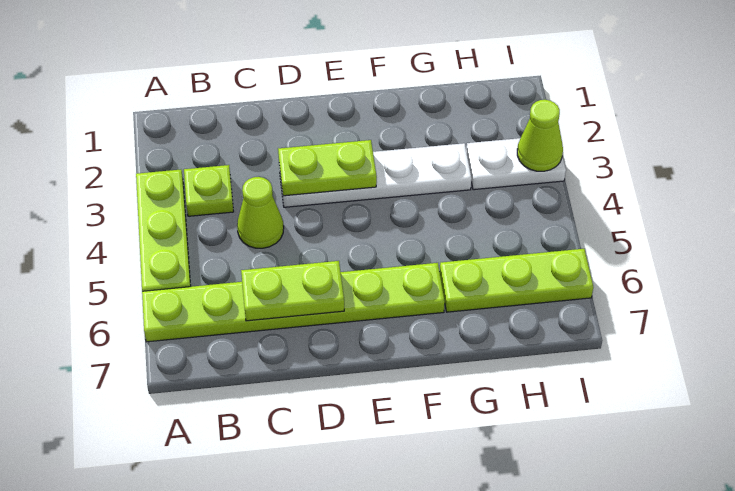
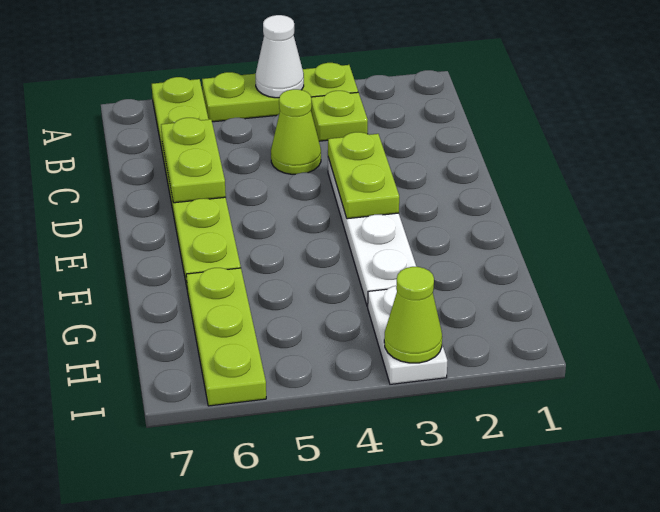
none -> white 1x1 cone [256,15,304,98]

